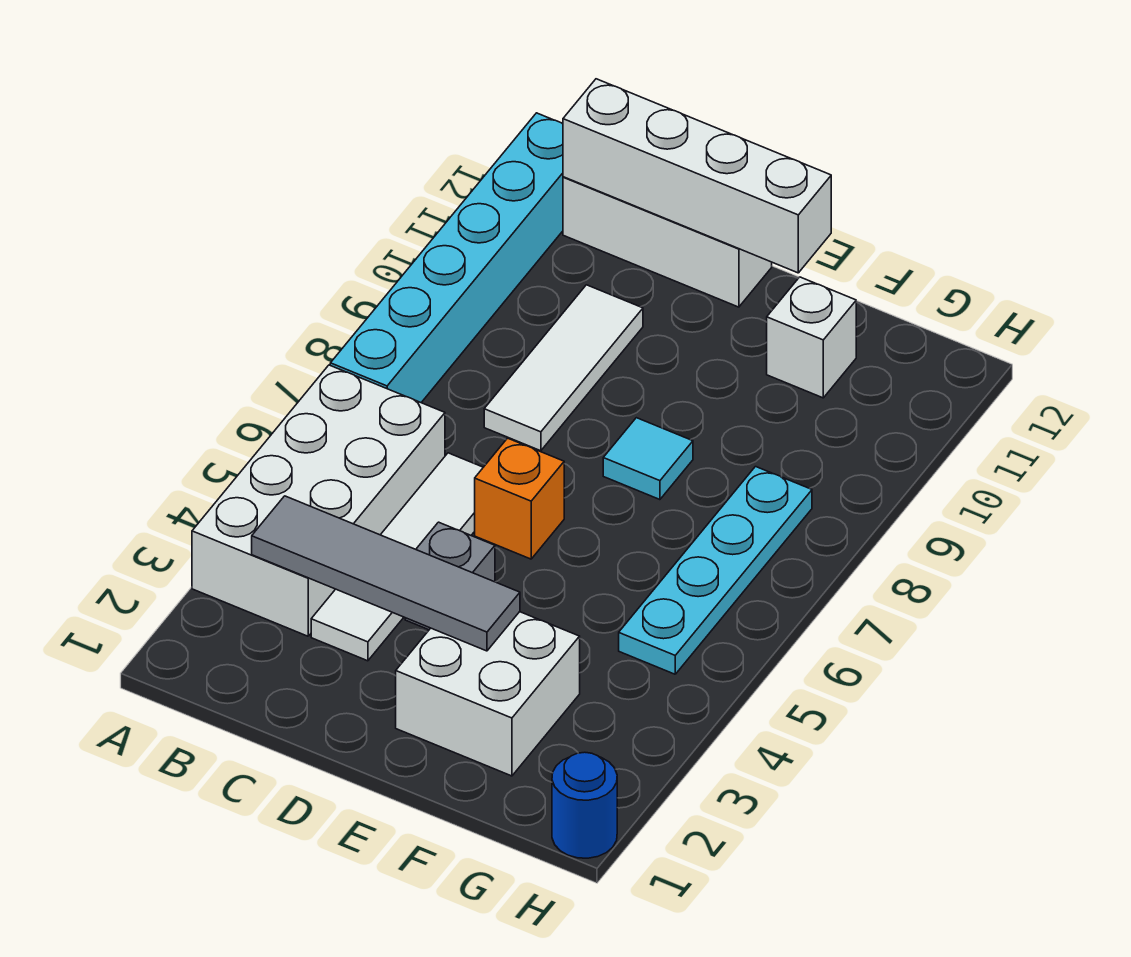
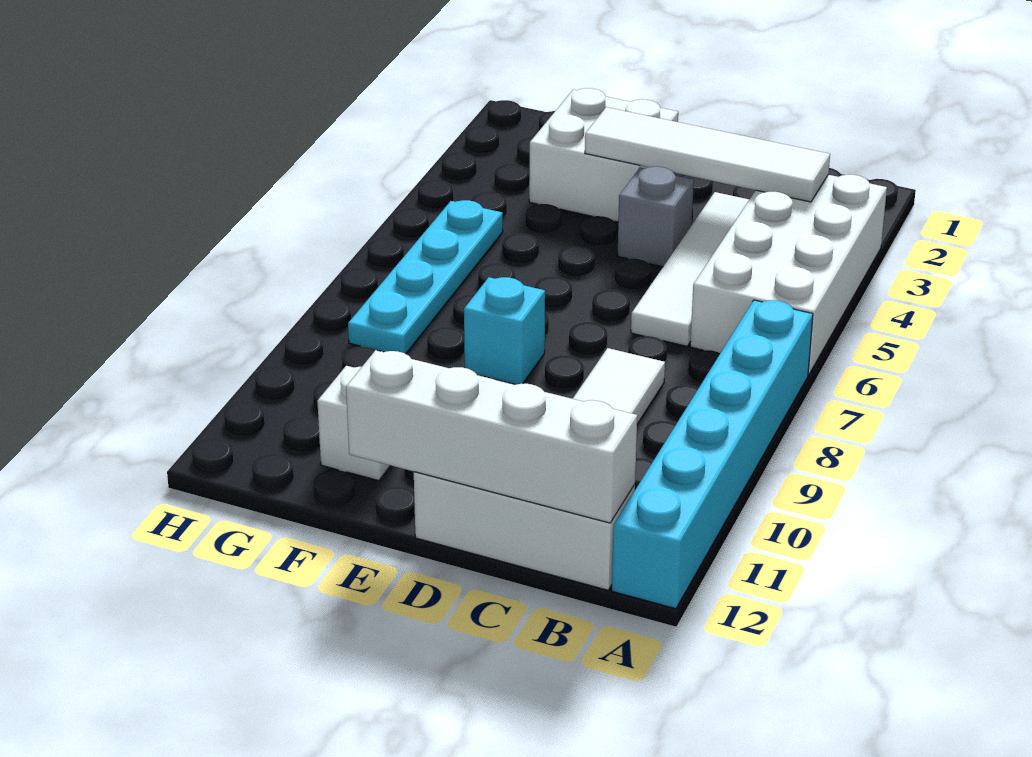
grey 1x4 tile [252,496,520,651] -> white 1x4 tile [585,107,830,202]
orange 1x1 brick [475,438,564,559] -> none
cyan 1x1 tile [603,418,693,500] -> cyan 1x1 brick [464,277,545,385]
blue 1x1 round brick [552,752,617,858] -> none

